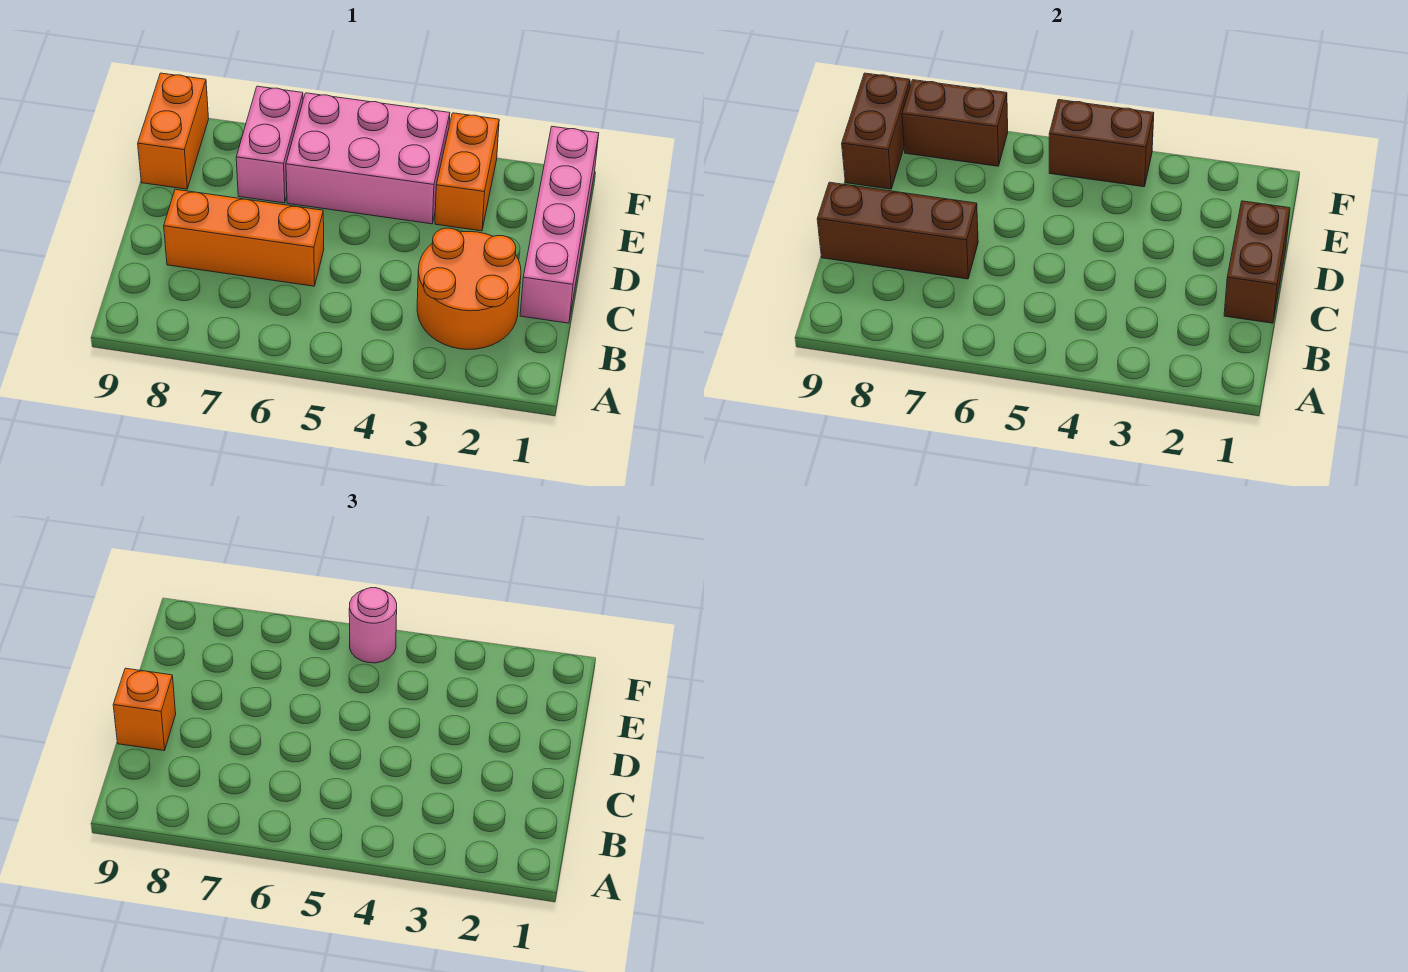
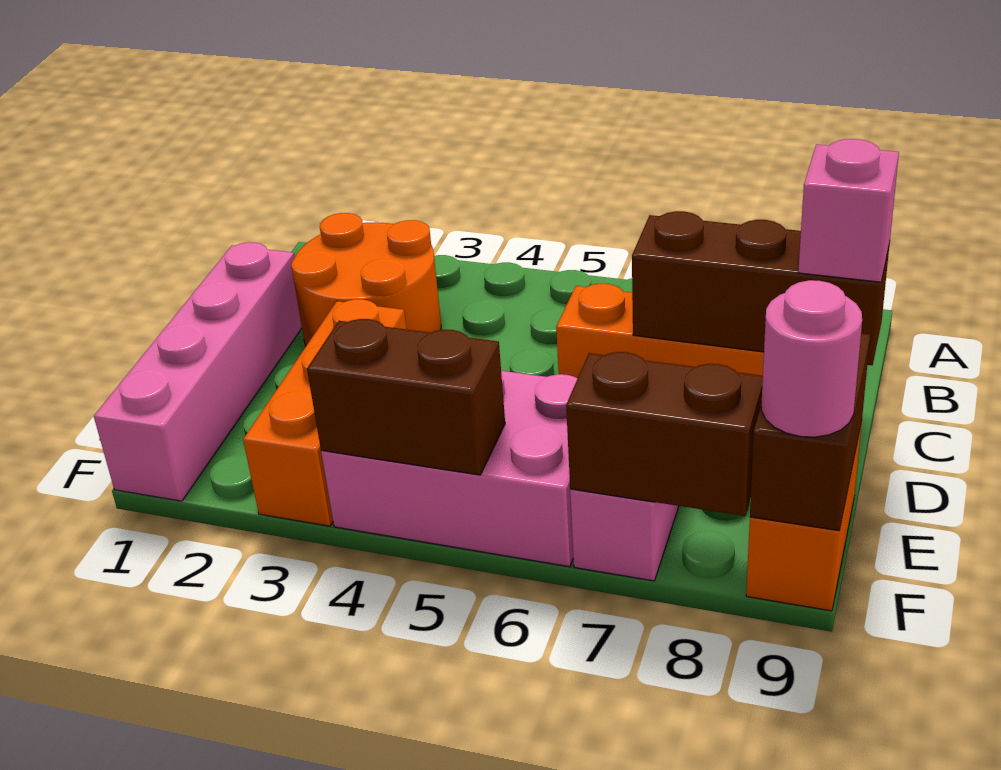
brown 1x2 brick [1224,201,1290,323] -> none
orange 1x1 brick [113,668,176,751] -> pink 1x1 brick [798,139,899,282]
orange 1x2 brick [435,113,499,231] -> orange 1x3 brick [243,299,406,526]
pink 1x1 round brick [349,588,397,663] -> pink 1x1 round brick moved to [761,280,862,437]

